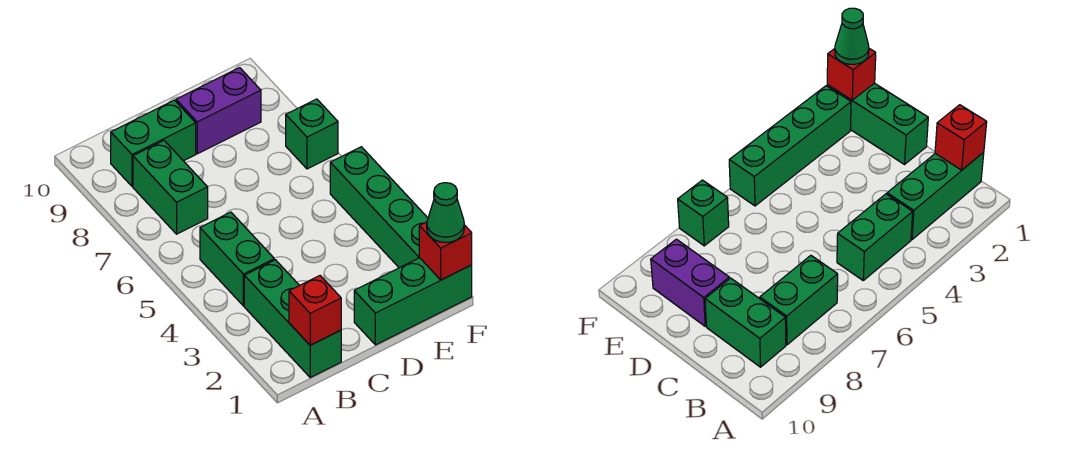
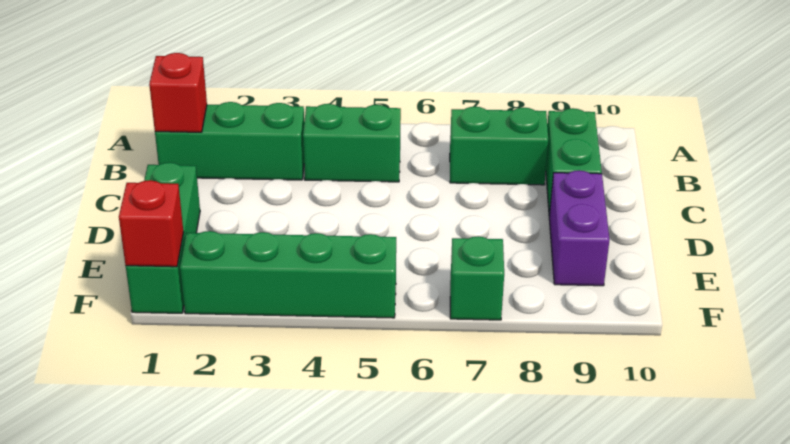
green 1x1 cone [427,183,464,243] -> none

